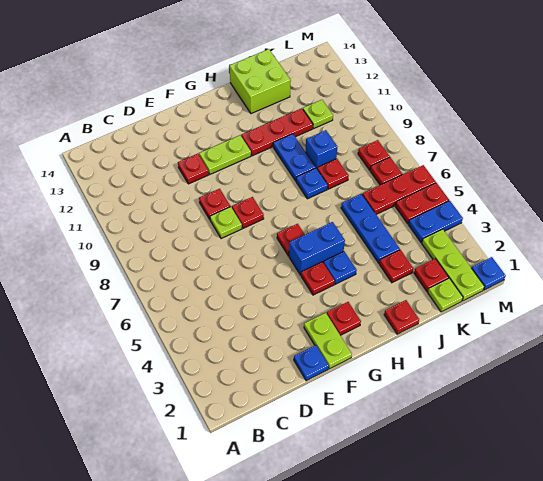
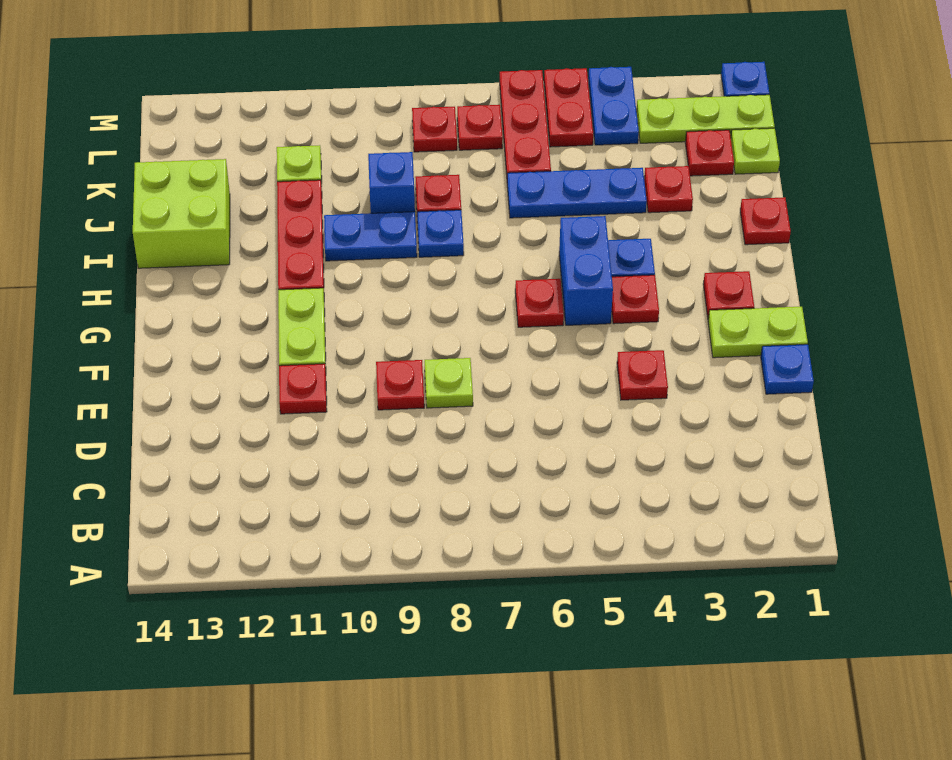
red 1x1 plate [232,197,264,228] -> red 1x1 plate moved to [617,350,668,400]

